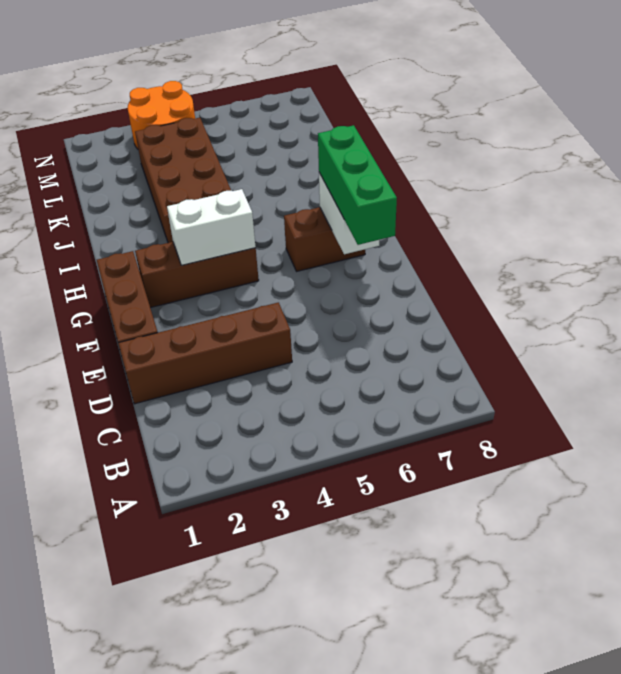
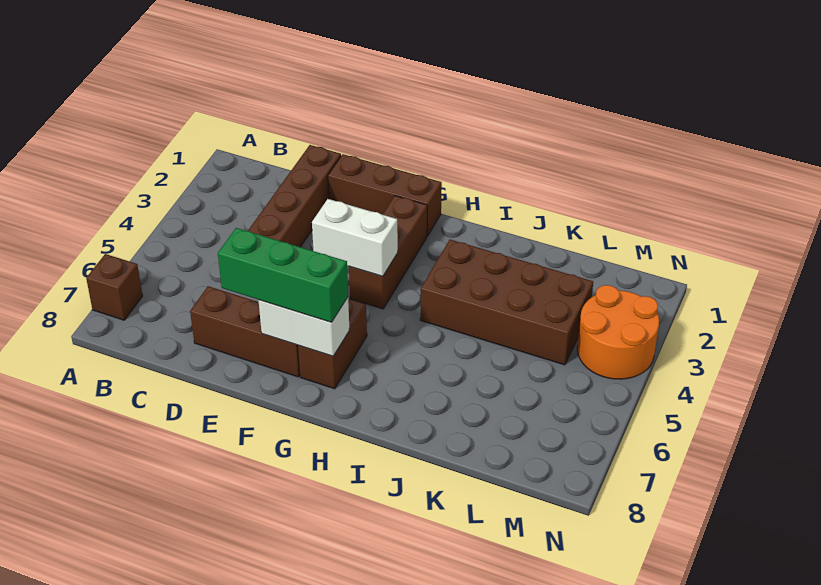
none -> brown 1x1 brick [86,254,143,320]
none -> brown 1x3 brick [190,286,300,377]
white 1x2 brick [167,189,256,265] -> white 1x2 brick turned to [312,199,398,276]

